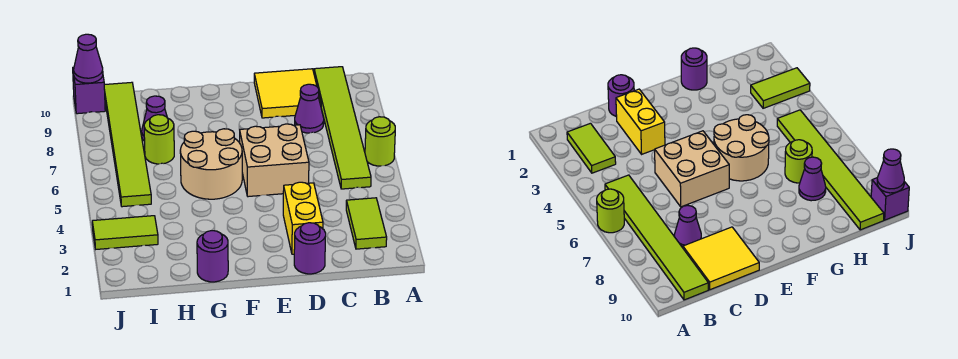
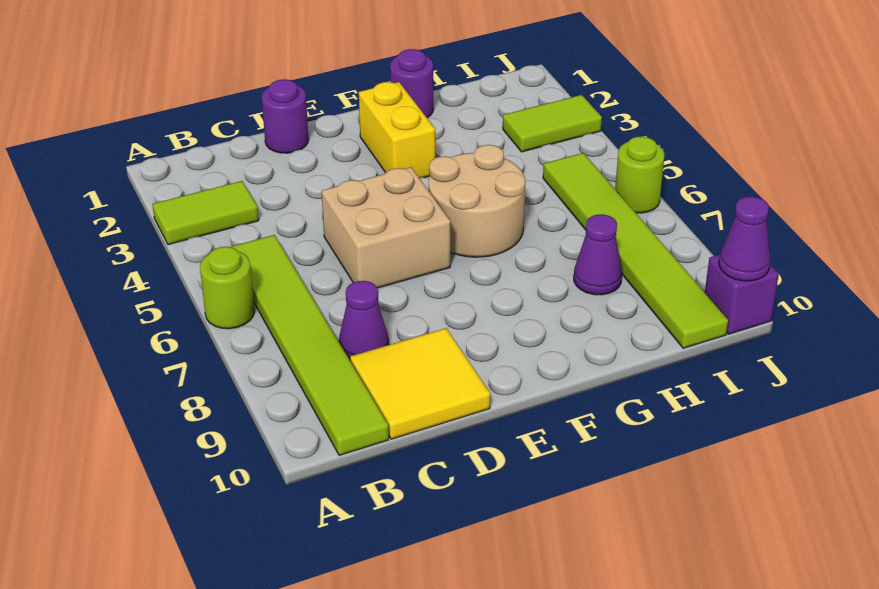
lime 1x2 tile [346,198,387,249] -> lime 1x2 tile turned to [153,181,259,245]
yellow 1x2 brick [283,182,323,254] -> yellow 1x2 brick moved to [359,82,435,178]
lime 1x1 round brick [144,115,174,164] -> lime 1x1 round brick moved to [615,136,664,213]

